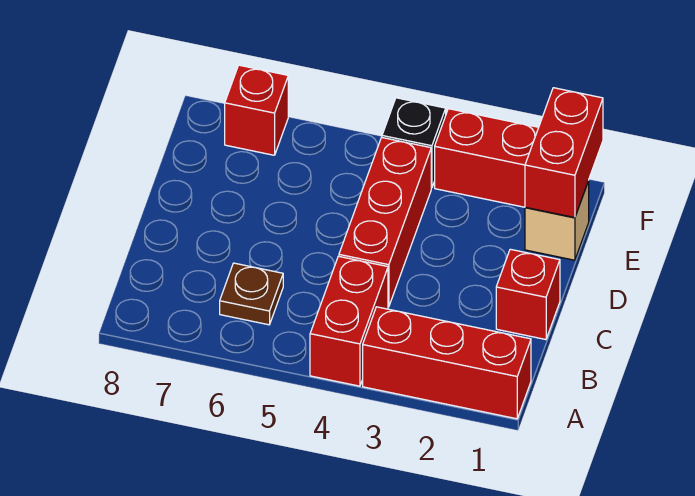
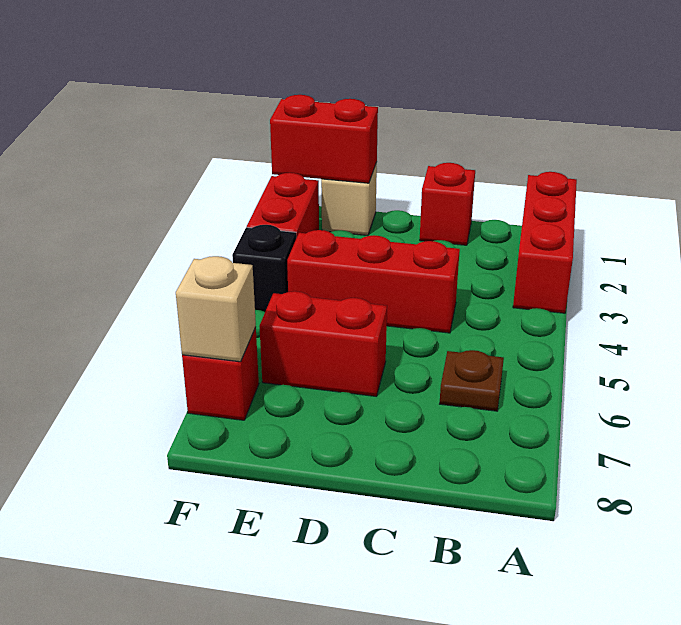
red 1x2 brick [310,256,388,386] -> red 1x2 brick moved to [259,291,387,396]
none -> tan 1x1 brick [176,256,256,362]

